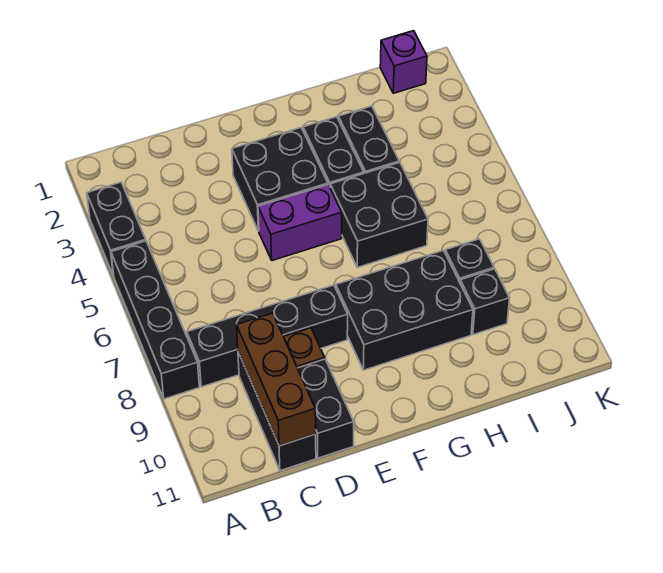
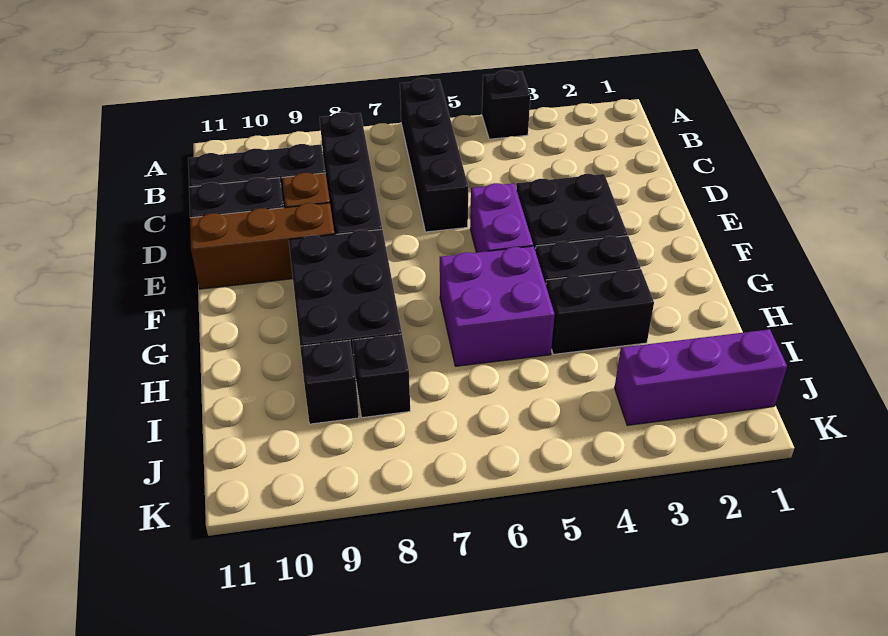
black 1x2 brick [87,182,146,276] -> black 1x1 brick [482,70,530,139]
black 1x4 brick [111,241,199,399] -> black 1x4 brick turned to [400,78,468,232]
brown 1x3 brick [237,313,316,446] -> brown 1x3 brick moved to [190,203,335,289]
black 2x2 brick [330,162,428,267] -> purple 2x2 brick [440,246,555,366]
purple 1x1 brick [380,31,427,93] -> purple 1x3 brick [615,329,787,425]

